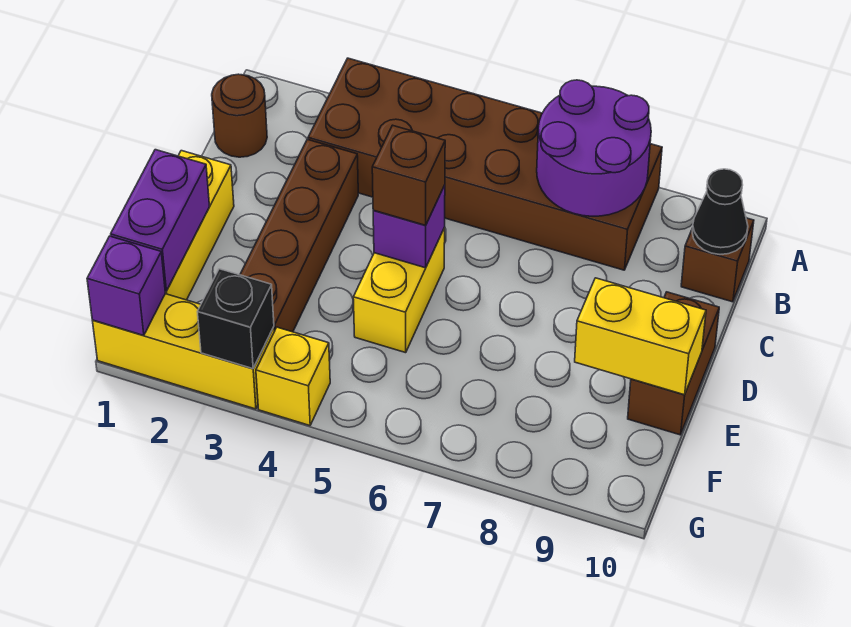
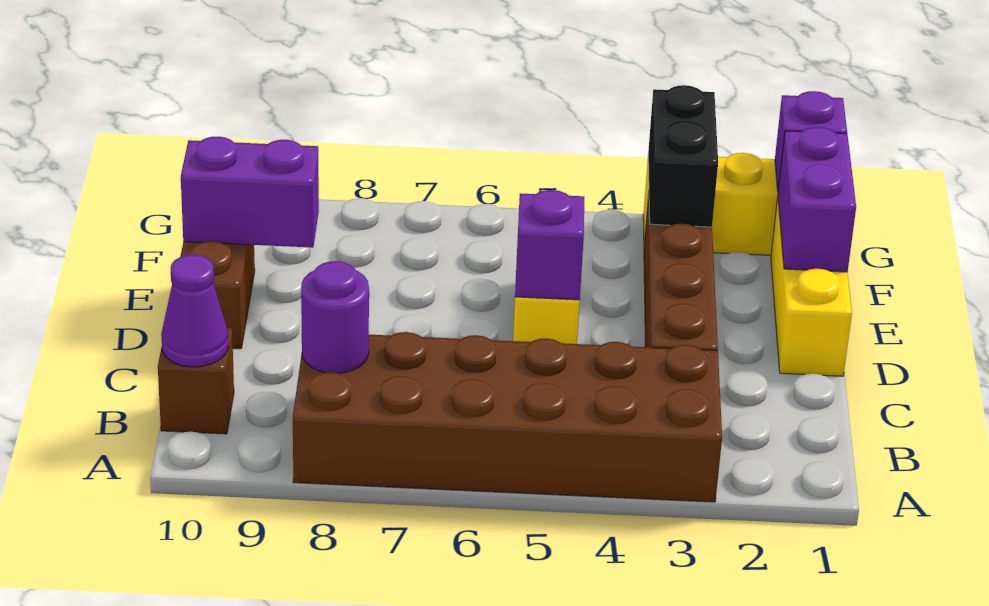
purple 2x2 round brick [537,80,651,216] -> purple 1x1 round brick [301,261,369,373]
brown 1x1 round brick [212,74,267,157] -> none
black 1x1 cone [692,169,748,254] -> purple 1x1 cone [161,255,229,367]
brown 1x1 brick [372,125,445,225] -> none
yellow 1x2 brick [575,278,706,395] -> purple 1x2 brick [181,137,319,248]
black 1x1 brick [198,269,274,369] -> black 1x2 brick [648,85,718,227]
yellow 1x1 brick [256,327,330,426] -> none

